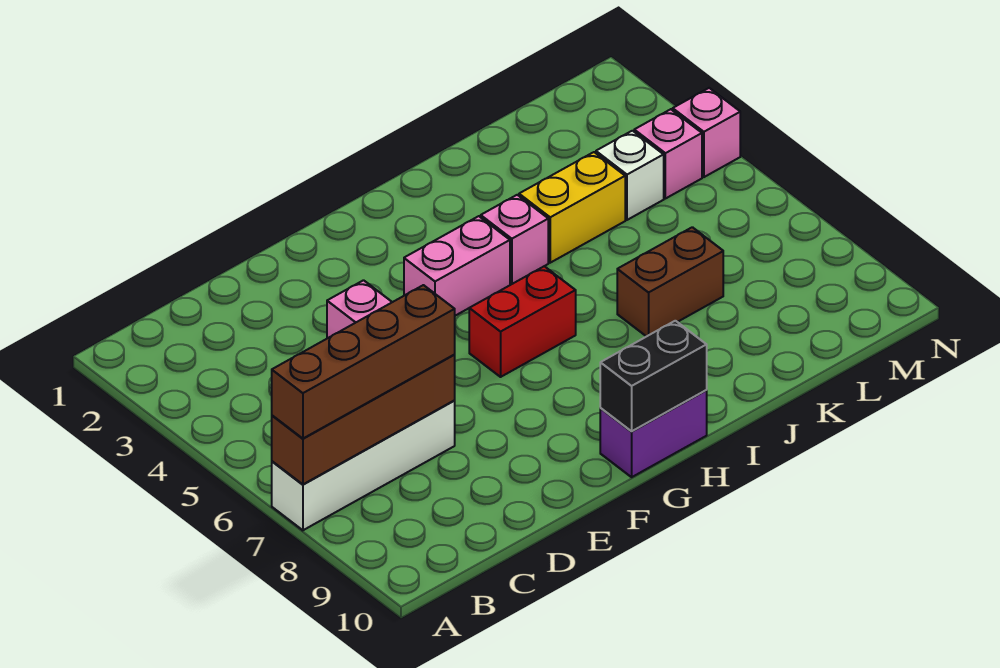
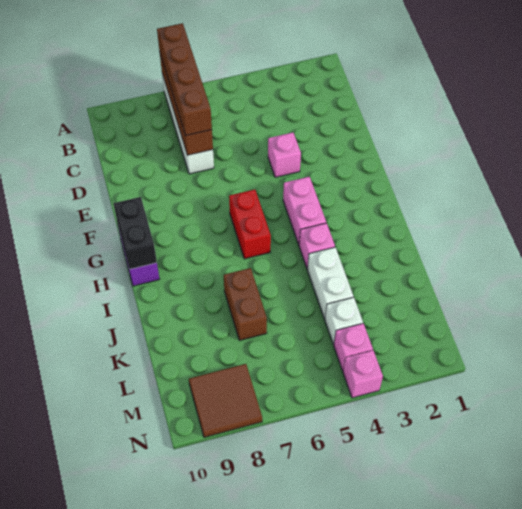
yellow 1x2 brick [519,152,625,263] -> white 1x2 brick [307,247,354,319]
none -> brown 2x2 tile [189,364,262,437]

